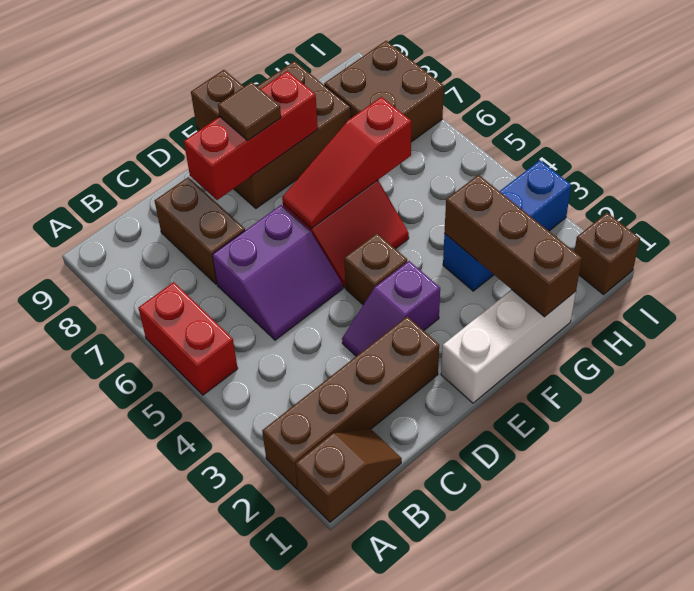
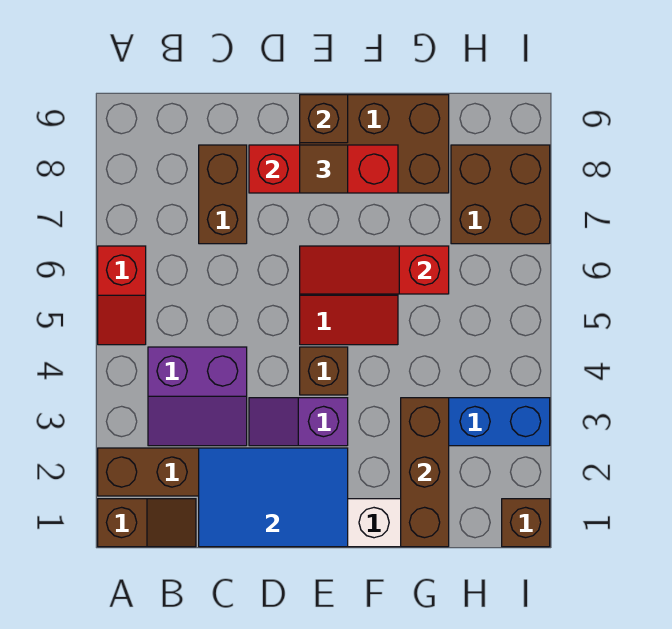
red 1x2 brick [138,282,238,395] -> red 1x2 slope [98,246,146,345]
none -> blue 2x3 tile [199,448,348,547]
purple 2x2 slope [212,205,343,340] -> purple 2x2 slope moved to [148,347,247,446]

